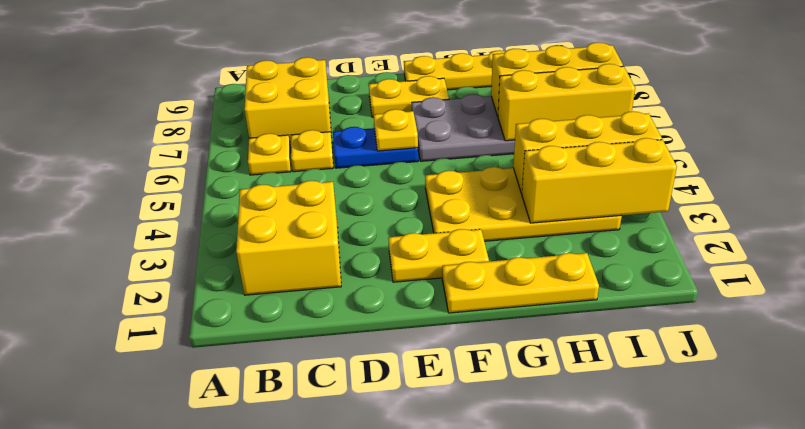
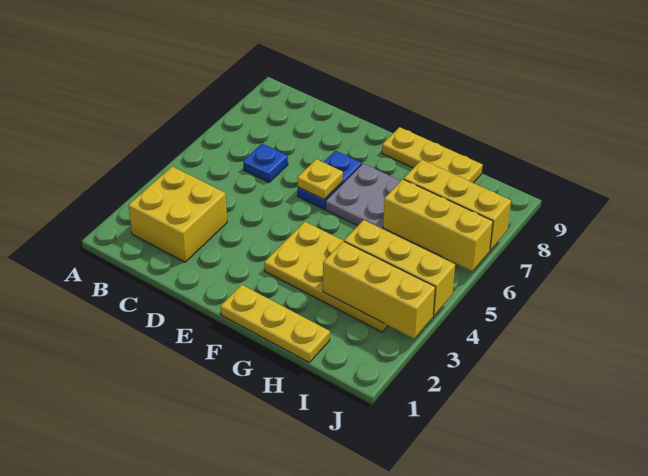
yellow 1x1 plate [248,133,291,175] -> none
yellow 2x2 brick [244,57,332,147] -> none
yellow 1x1 plate [291,130,333,172] -> blue 1x1 plate [243,143,288,182]
blue 1x2 plate [333,127,418,168] -> blue 1x2 plate turned to [298,151,362,209]
yellow 1x2 plate [388,229,489,282] -> none
yellow 1x2 plate [369,76,449,117] -> none

